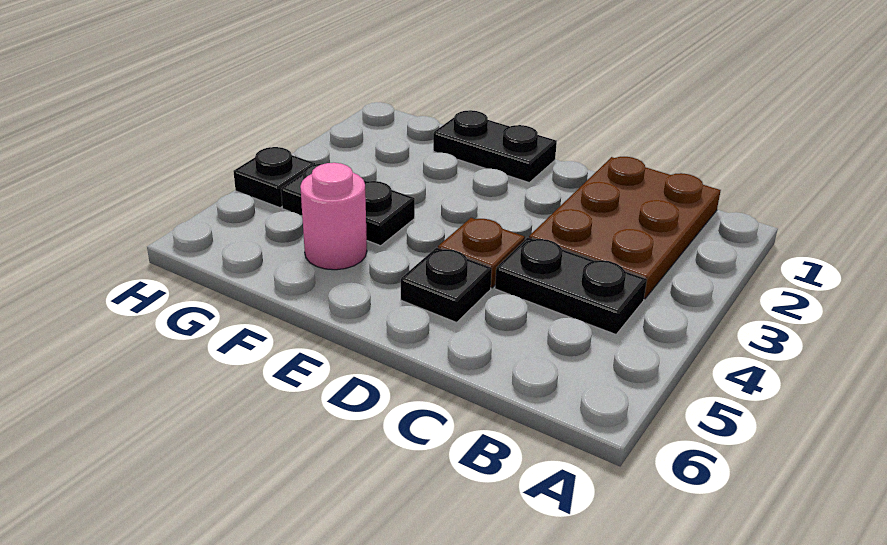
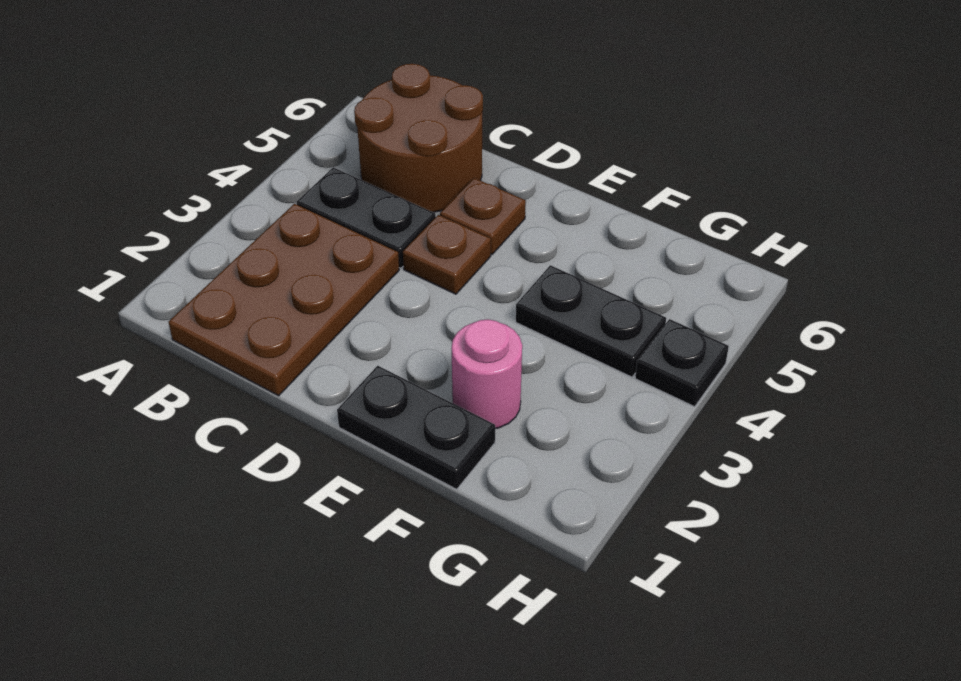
none -> brown 2x2 round brick [354,64,483,212]
black 1x1 plate [401,248,492,322] -> brown 1x1 plate [440,178,526,254]
pink 1x1 round brick [300,163,367,270] -> pink 1x1 round brick moved to [451,320,522,429]

